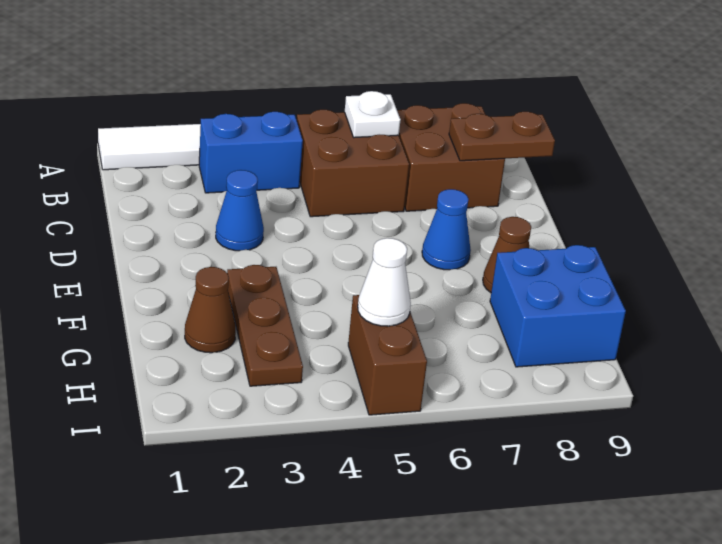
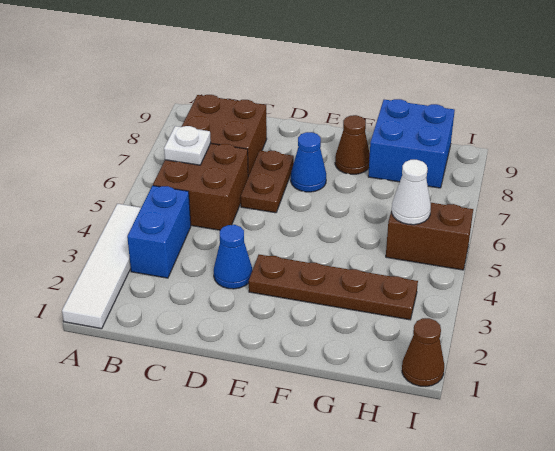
brown 1x2 plate [449,112,555,161] -> brown 1x2 plate moved to [241,151,294,213]
brown 1x3 plate [227,265,303,386] -> brown 1x4 plate [249,255,418,320]
brown 1x1 cone [185,267,236,353] -> brown 1x1 cone moved to [402,318,444,387]

